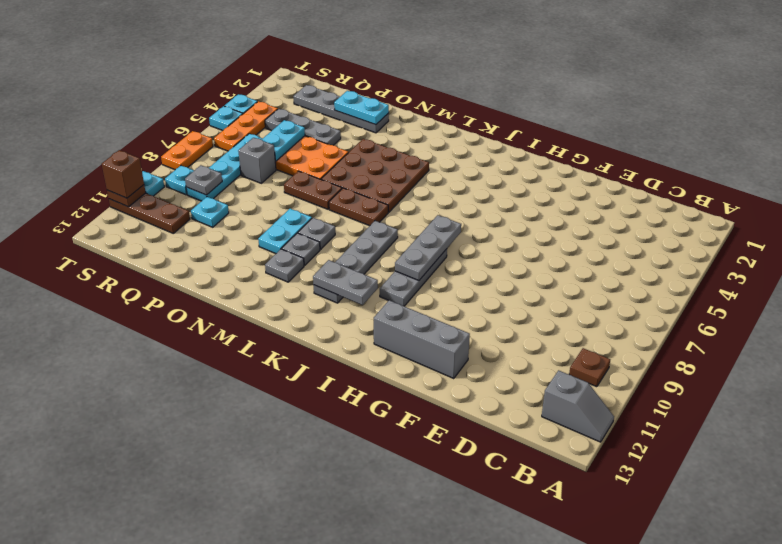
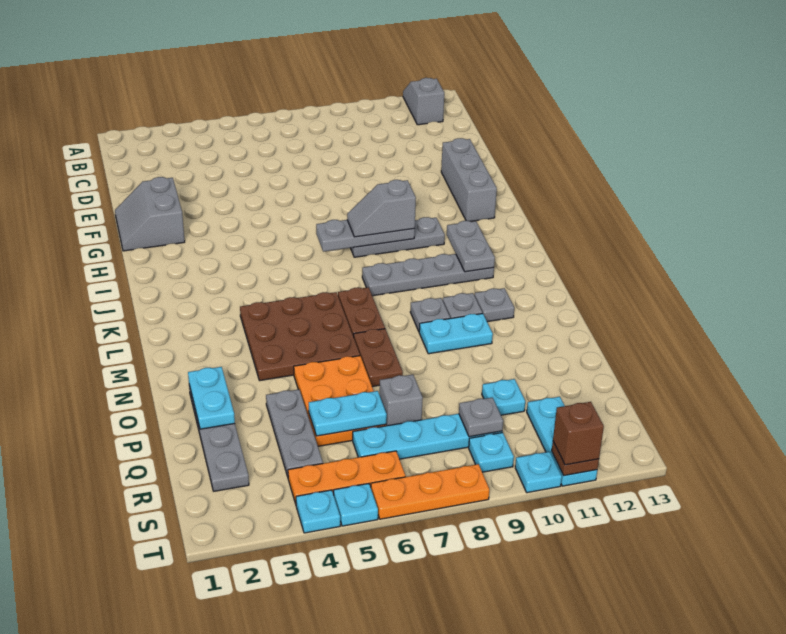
brown 1x1 plate [569,348,610,387] -> none
none -> grey 2x2 slope [115,177,185,251]
none -> grey 1x2 slope [347,180,416,237]
brown 1x3 plate [109,193,190,233] -> cyan 1x3 plate [527,397,597,486]
orange 1x2 plate [161,131,213,170] -> orange 1x3 plate [371,464,489,519]

